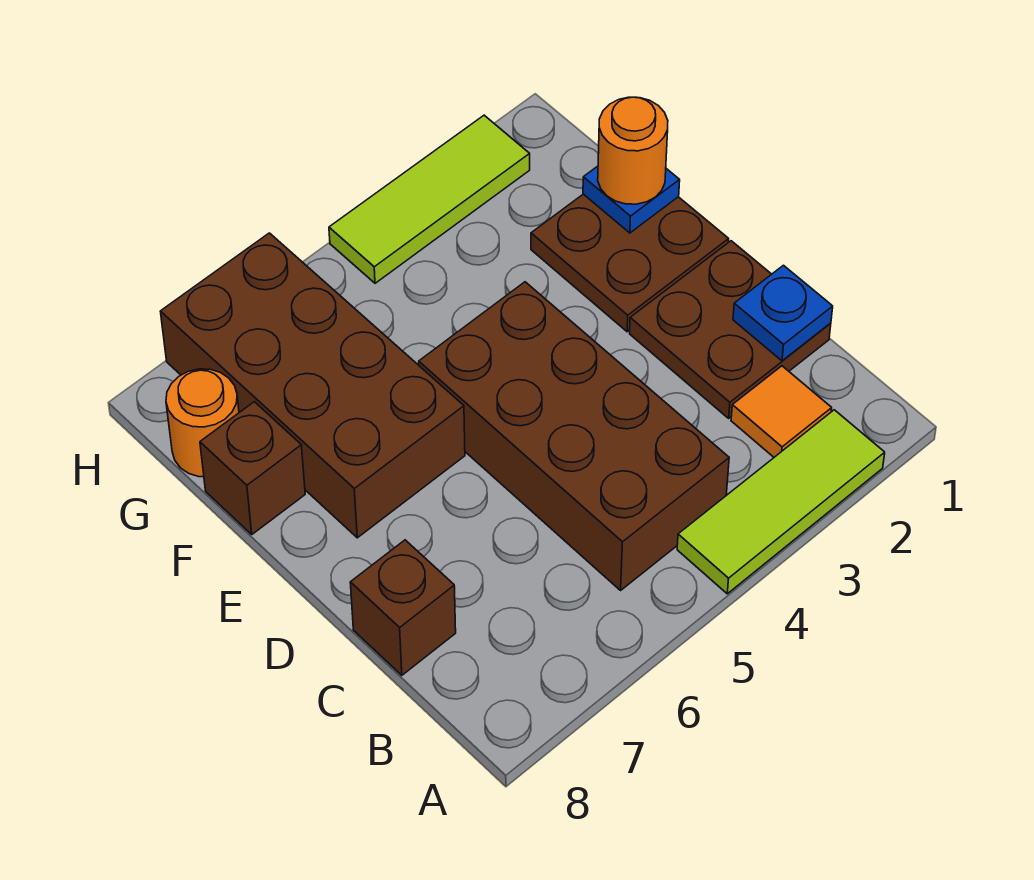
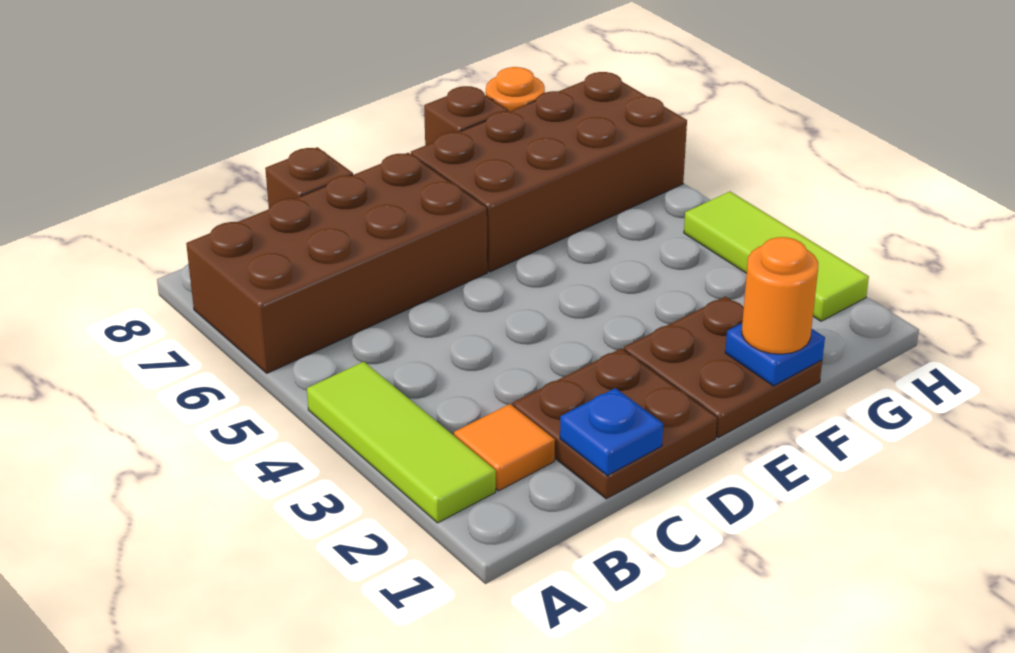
brown 2x4 brick [419,282,729,590] -> brown 2x4 brick moved to [186,153,487,373]

